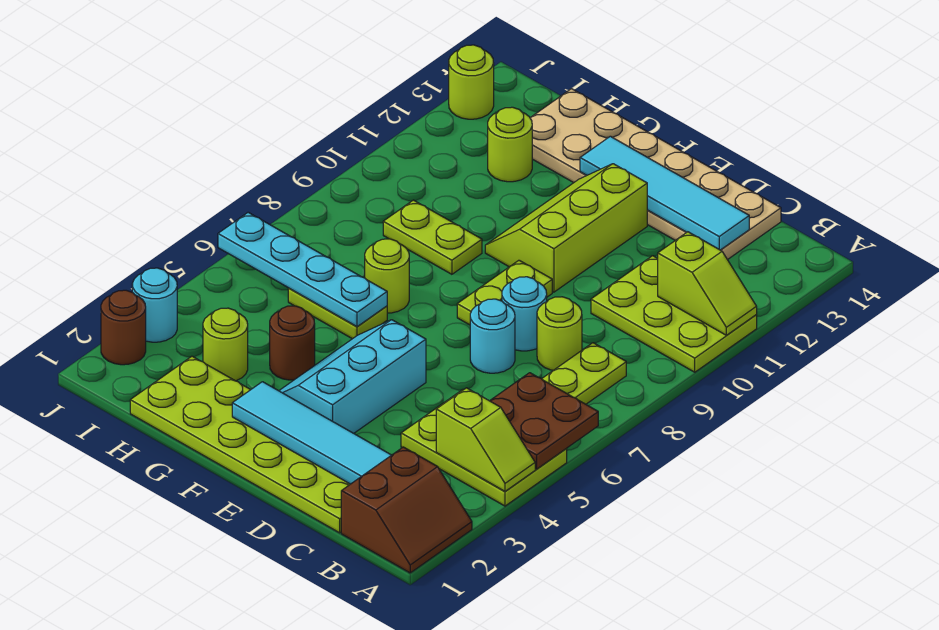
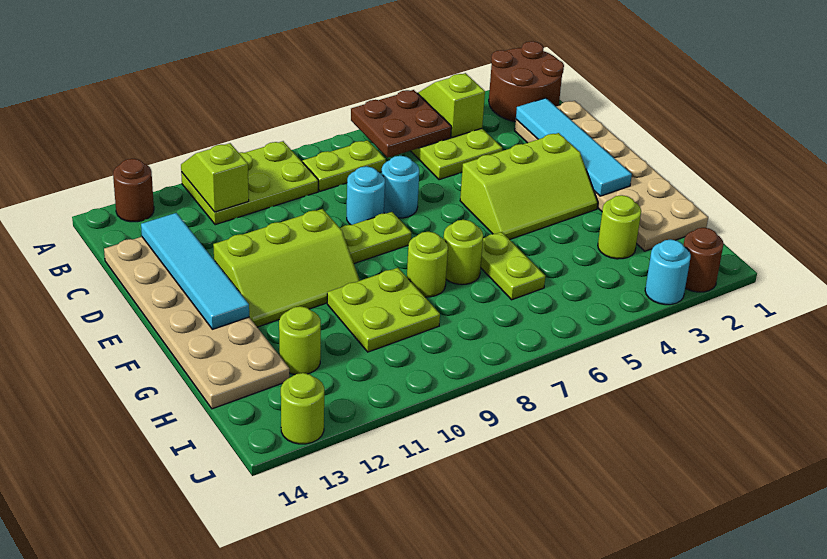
brown 2x2 slope [341,447,472,573] -> brown 2x2 round brick [489,41,564,122]
lime 2x3 plate [591,256,757,372] -> lime 2x3 plate turned to [181,141,318,225]
lime 2x6 plate [130,356,350,533] -> tan 2x6 plate [515,101,708,251]
lime 1x1 round brick [537,297,582,370] -> lime 1x1 round brick moved to [407,232,448,297]
cyan 2x3 slope [279,320,426,433] -> lime 2x3 slope [460,133,598,240]
brown 1x1 round brick [270,306,315,380] -> brown 1x1 round brick moved to [113,159,154,222]
cyan 1x4 plate [218,212,387,327] -> none
lime 1x2 plate [383,200,482,274] -> lime 2x2 plate [327,268,440,352]

